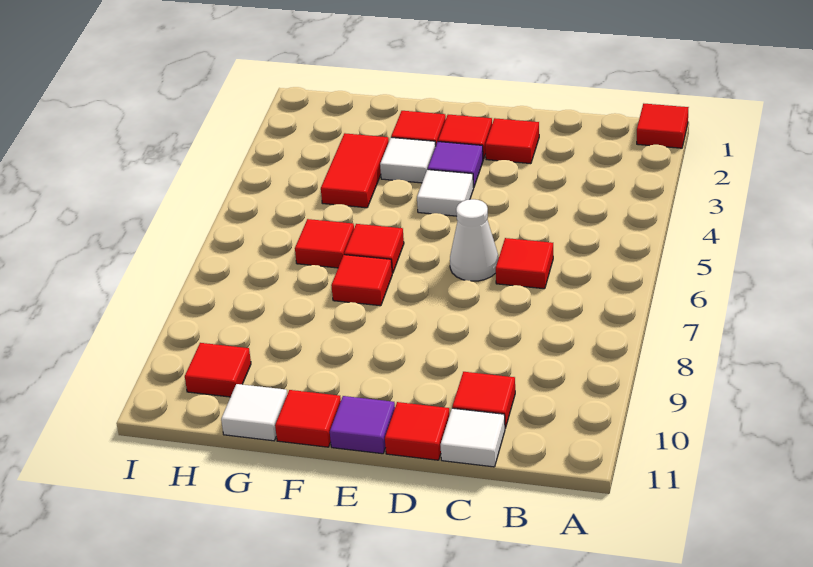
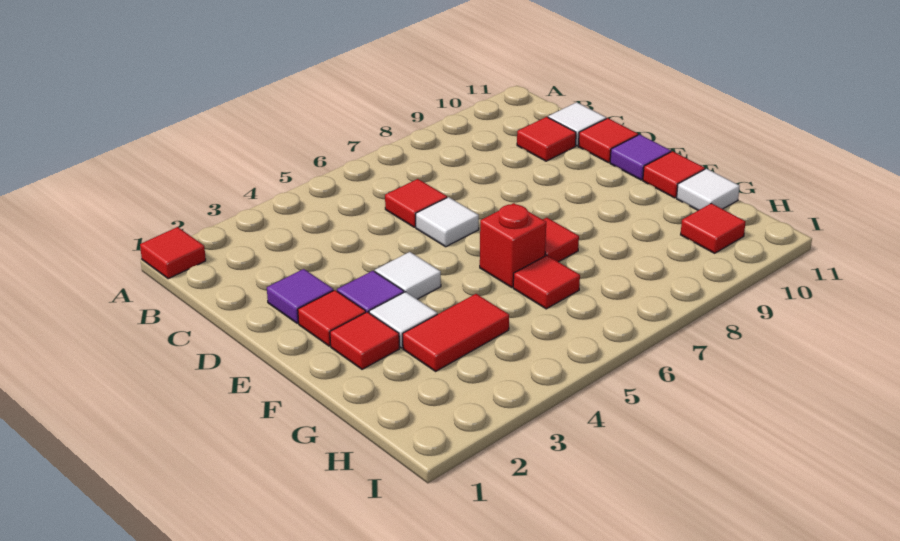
red 1x1 tile [485,118,539,164] -> purple 1x1 tile [267,269,334,323]
white 1x1 cone [450,199,499,281] -> white 1x1 tile [416,197,479,247]
red 1x1 tile [344,224,404,273] -> red 1x1 brick [480,203,546,287]

